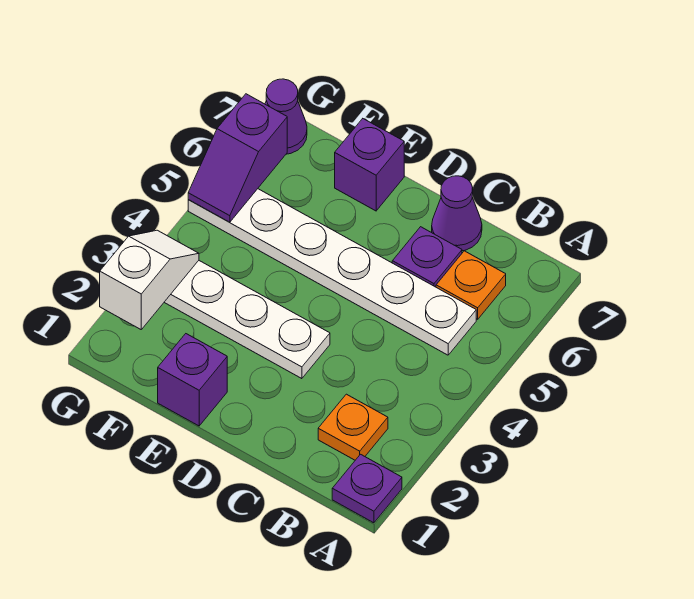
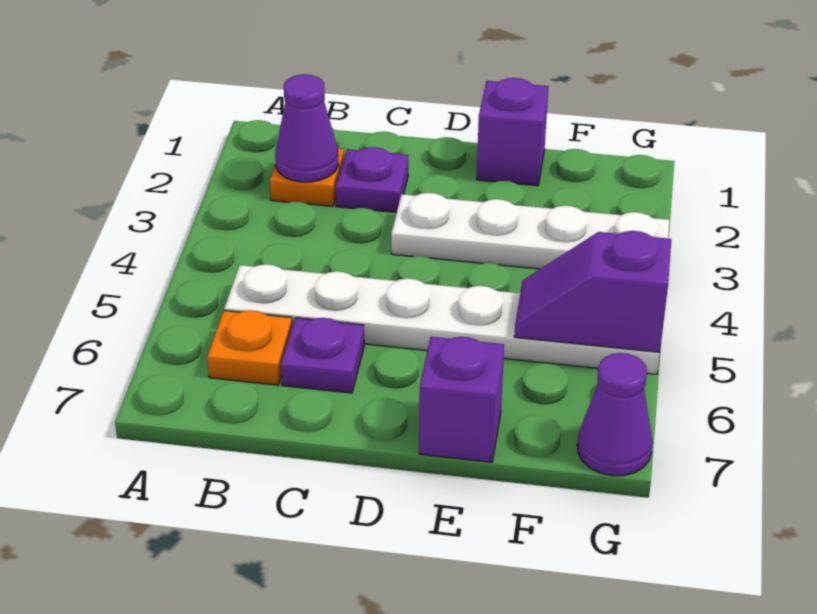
purple 1x1 plate [332,454,402,523] -> purple 1x1 plate moved to [336,147,408,213]
purple 1x1 cone [432,176,482,251] -> purple 1x1 cone moved to [275,74,338,182]
white 1x2 slope [100,230,199,329] -> none
purple 1x2 slope [188,94,287,222] -> purple 1x2 slope turned to [514,231,671,352]

